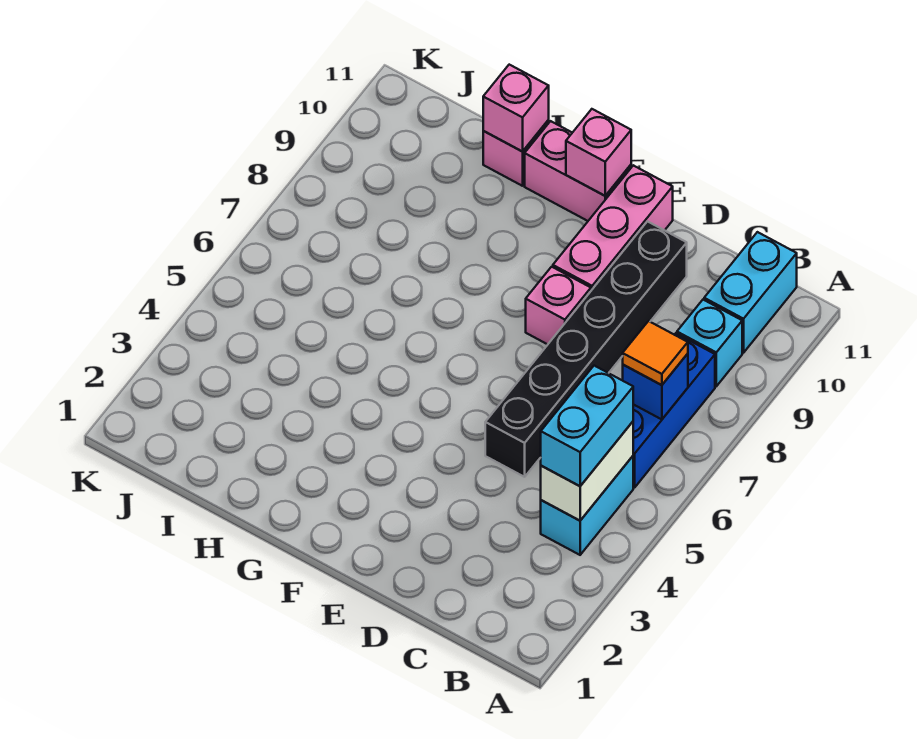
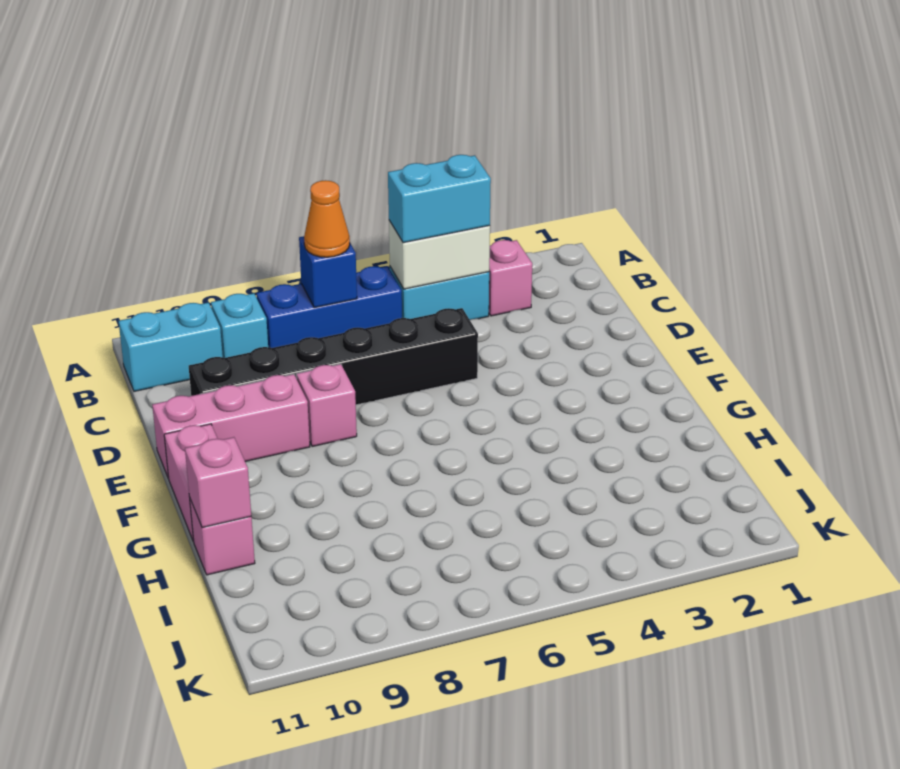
orange 1x1 tile [623,321,688,385] -> orange 1x1 cone [304,180,350,257]
pink 1x1 brick [566,109,631,196] -> pink 1x1 brick moved to [489,240,532,316]

